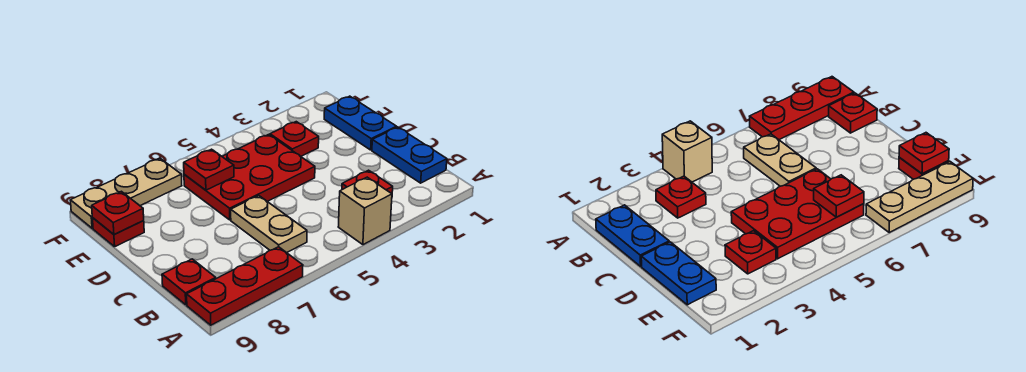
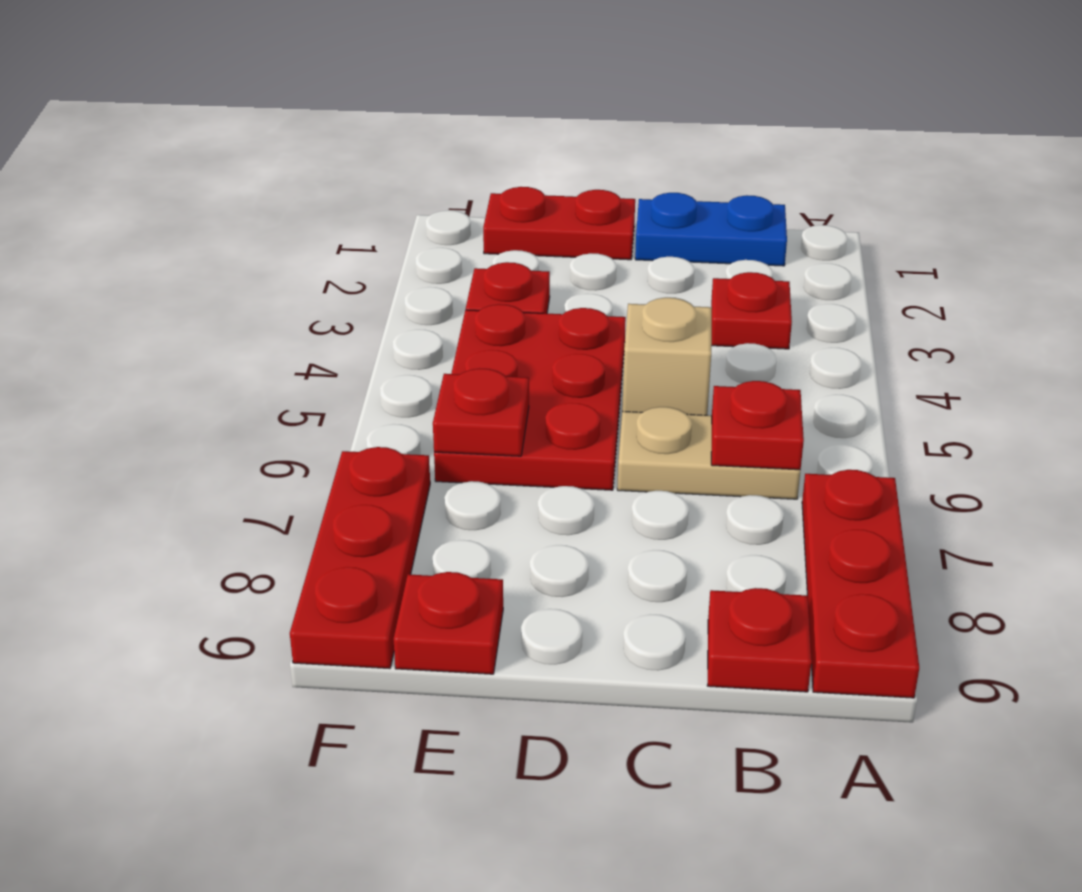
tan 1x1 brick [338,177,392,245] -> tan 1x1 brick moved to [622,298,712,415]
blue 1x2 plate [324,96,397,150] -> red 1x2 plate [483,187,635,260]
red 1x1 plate [92,191,144,235] -> red 1x1 plate moved to [711,381,804,470]
tan 1x3 plate [70,159,182,228] -> red 1x3 plate [290,447,430,669]

